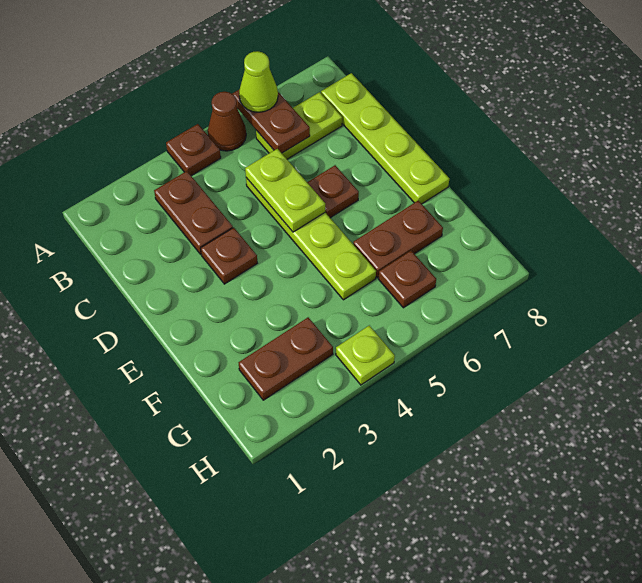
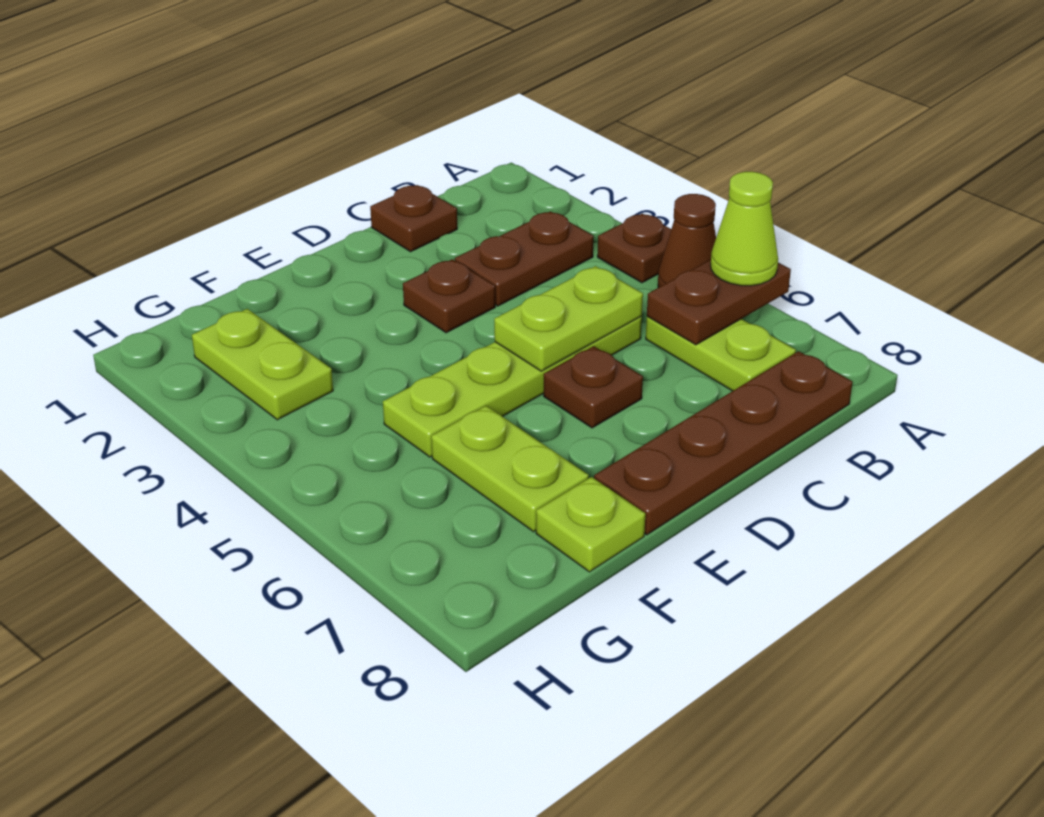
lime 1x4 plate [321,73,449,204] -> brown 1x4 plate [594,351,853,535]
brown 1x2 plate [353,201,443,278] -> lime 1x2 plate [431,406,589,532]
brown 1x2 plate [239,317,333,400] -> lime 1x2 plate [192,309,333,420]
brown 1x1 plate [379,251,436,308] -> brown 1x1 plate moved to [370,185,457,252]
lime 1x1 plate [336,326,395,385] -> lime 1x1 plate moved to [536,477,645,572]

